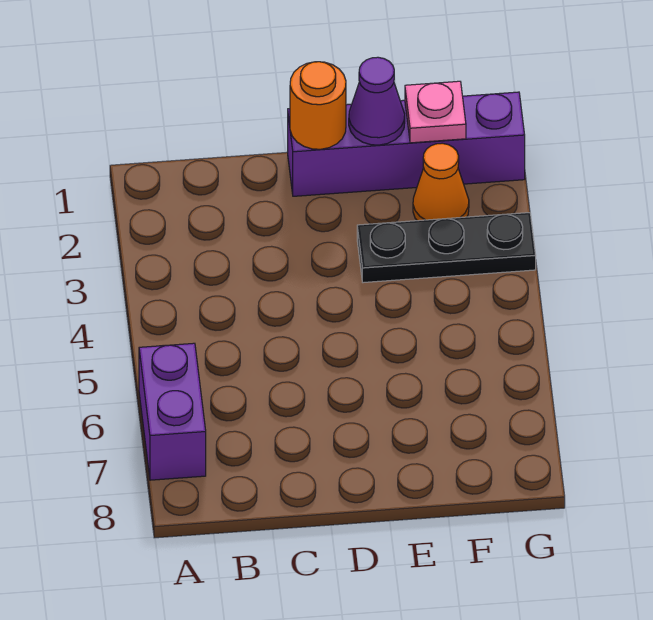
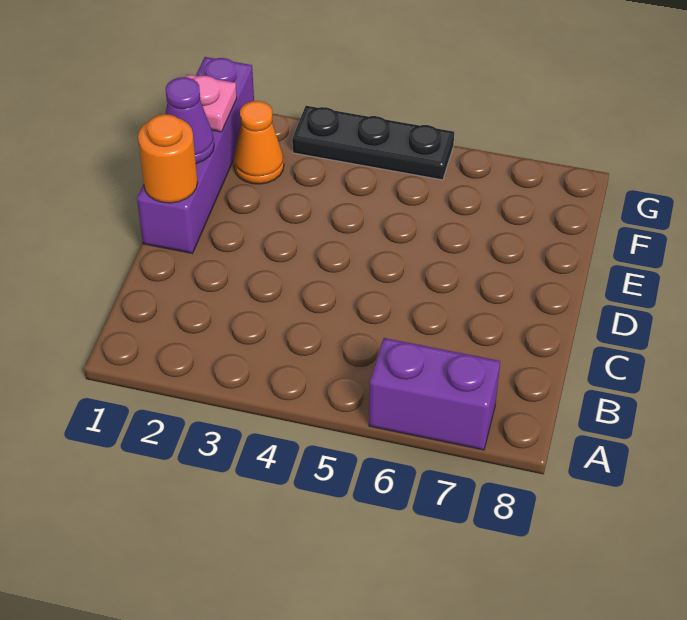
black 1x3 plate [357,213,536,283] -> black 1x3 plate turned to [292,106,454,180]

